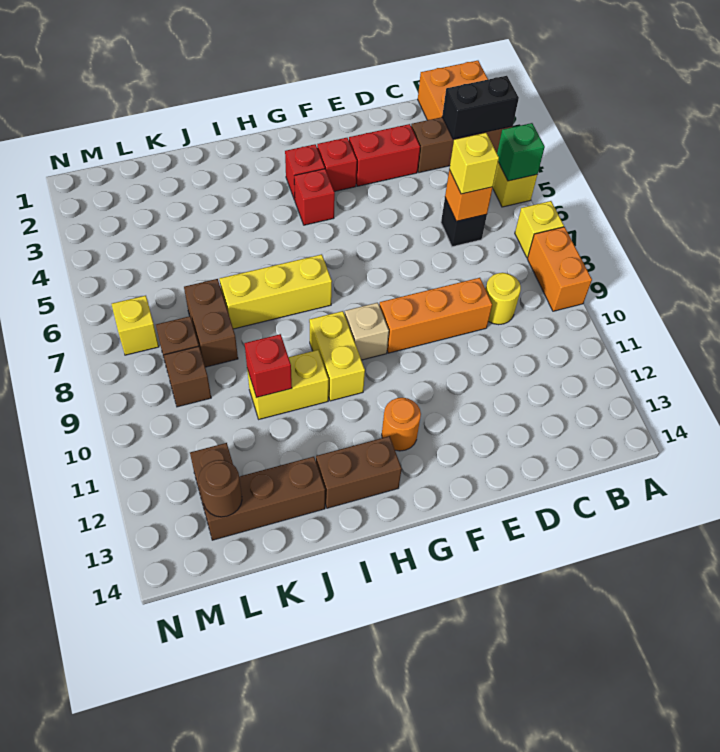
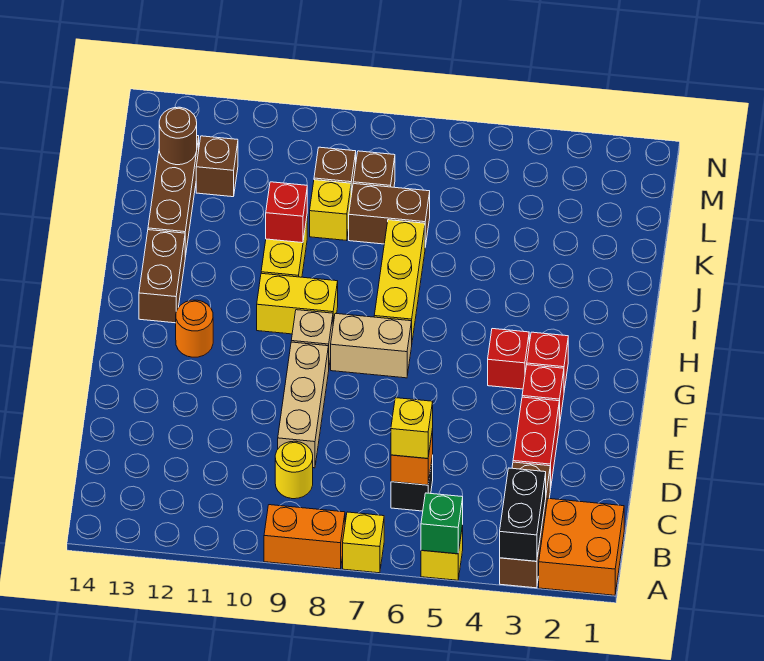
orange 1x3 brick [379,278,492,353] -> tan 1x3 brick [278,342,329,468]
none -> tan 1x2 brick [331,313,412,378]
yellow 1x1 brick [112,296,159,355] -> yellow 1x1 brick moved to [310,180,351,241]

